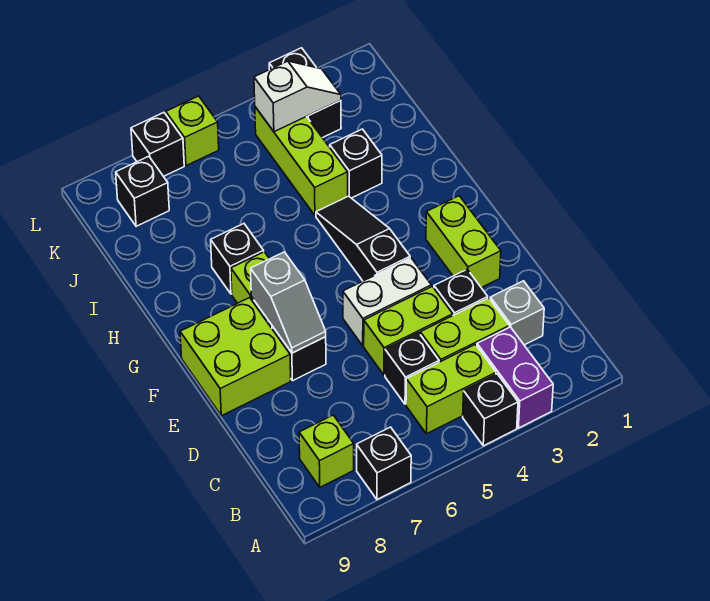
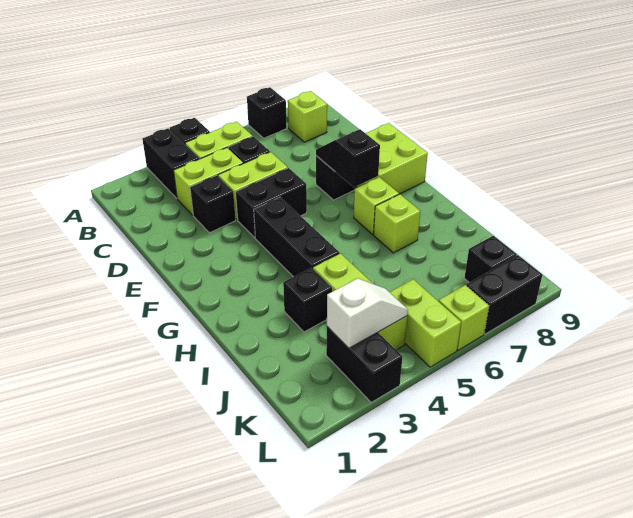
purple 1x2 brick [477,327,553,428] -> black 1x2 brick [142,128,199,198]
grey 1x1 brick [490,281,544,345] -> none
lime 1x2 brick [426,196,501,288] -> lime 1x2 brick moved to [390,279,461,367]
white 1x2 brick [343,258,431,346] -> black 1x2 brick [236,168,307,238]
grey 1x2 slope [251,252,326,353] -> black 1x2 slope [316,129,380,187]
black 1x3 slope [316,196,410,281] -> black 1x3 brick [254,197,339,277]
black 1x1 brick [211,224,264,294] -> lime 1x1 brick [374,194,420,253]
white 1x2 slope [254,61,341,132] -> white 1x2 slope turned to [327,279,408,348]
black 1x1 brick [131,113,184,176] -> black 1x2 brick [466,255,542,334]

